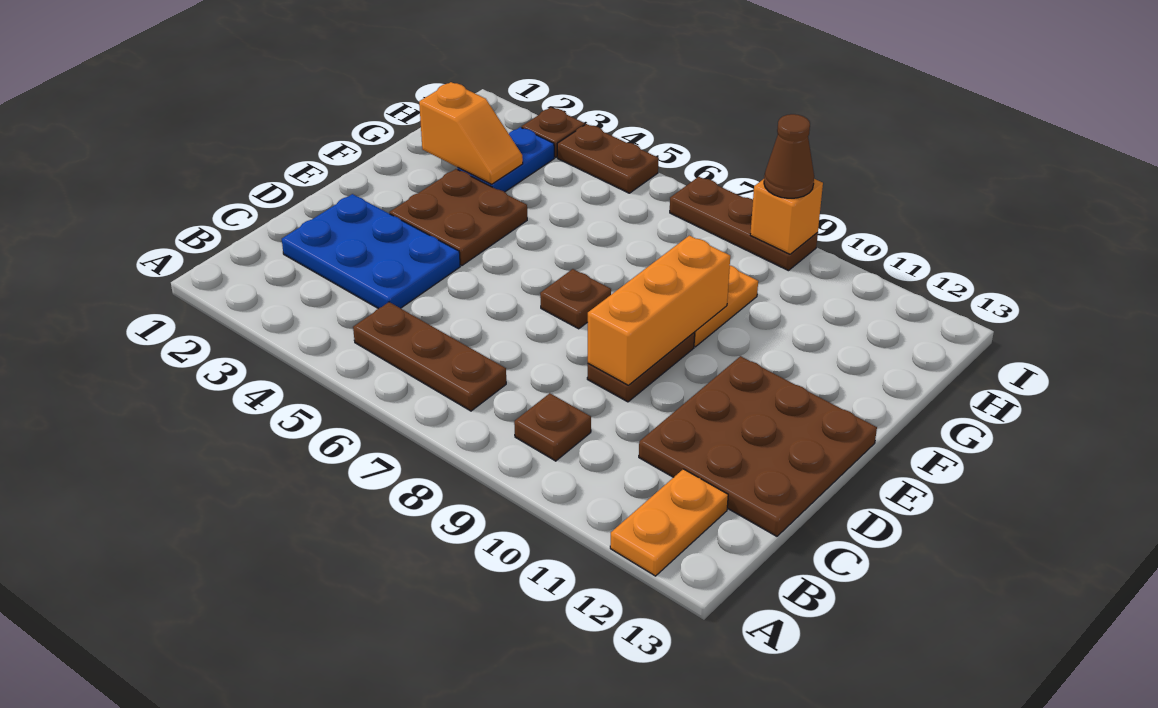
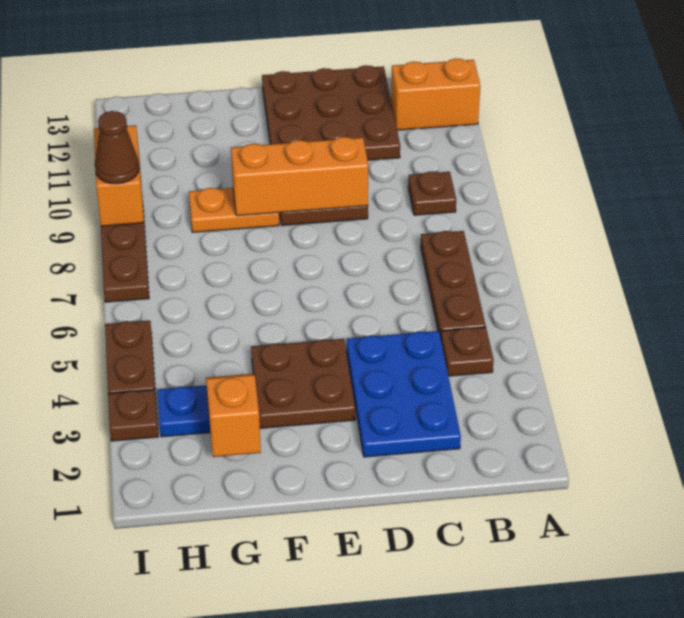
orange 1x2 plate [610,469,728,576] -> orange 1x2 brick [391,59,480,130]
brown 1x1 plate [540,269,611,329] -> brown 1x1 plate moved to [441,327,494,376]
orange 1x1 brick [750,179,823,254] -> orange 1x2 brick [94,125,144,226]

